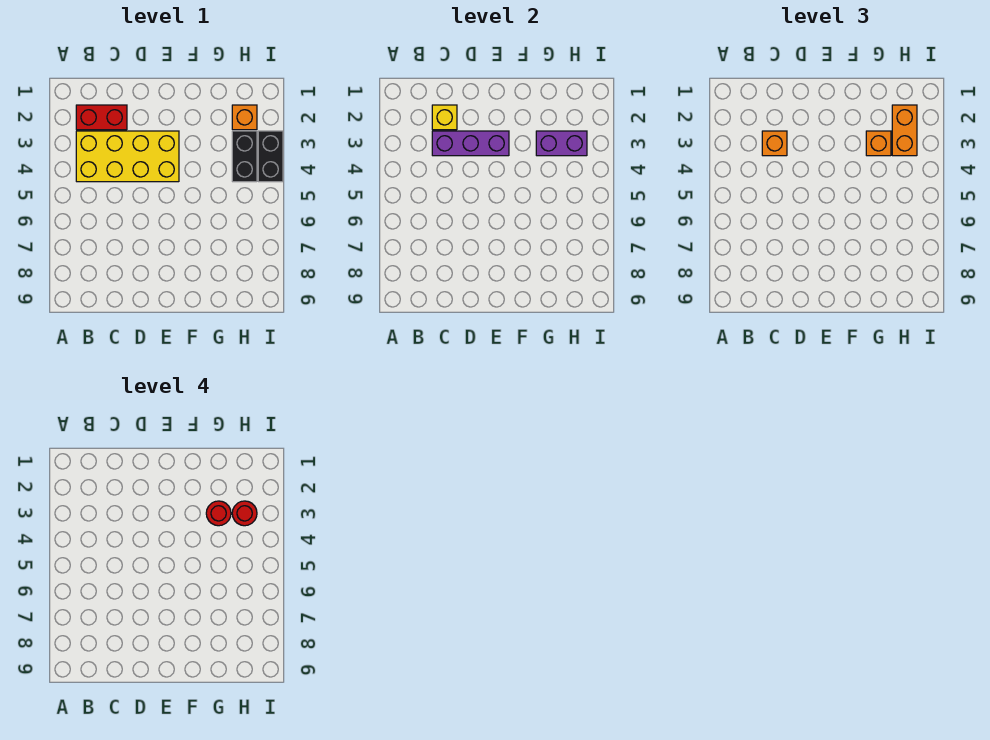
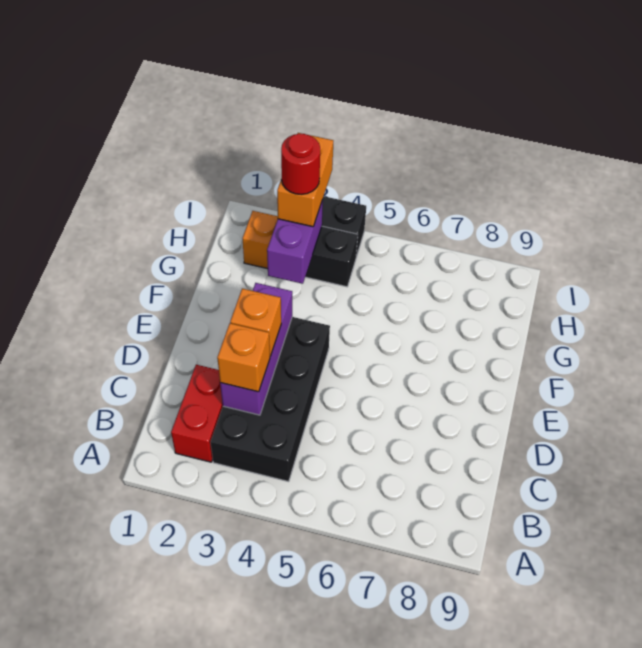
yellow 2x4 brick [76,131,179,182] -> black 2x4 brick [211,317,330,482]
yellow 1x1 brick [432,105,457,130] -> none
orange 1x1 brick [866,131,891,156] -> orange 1x1 brick moved to [230,289,281,356]
red 1x1 round brick [206,501,231,526] -> none
orange 1x2 brick [892,105,917,156] -> orange 1x2 brick turned to [277,133,333,227]

